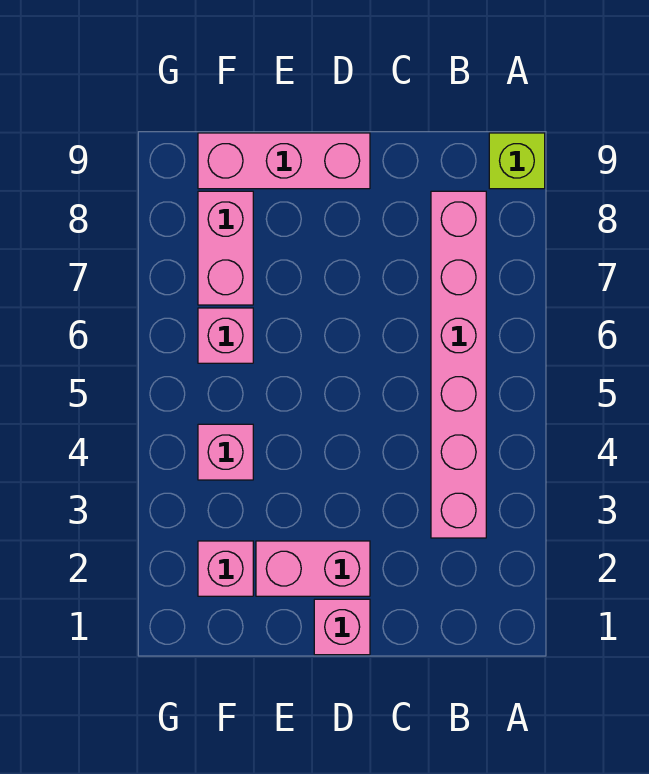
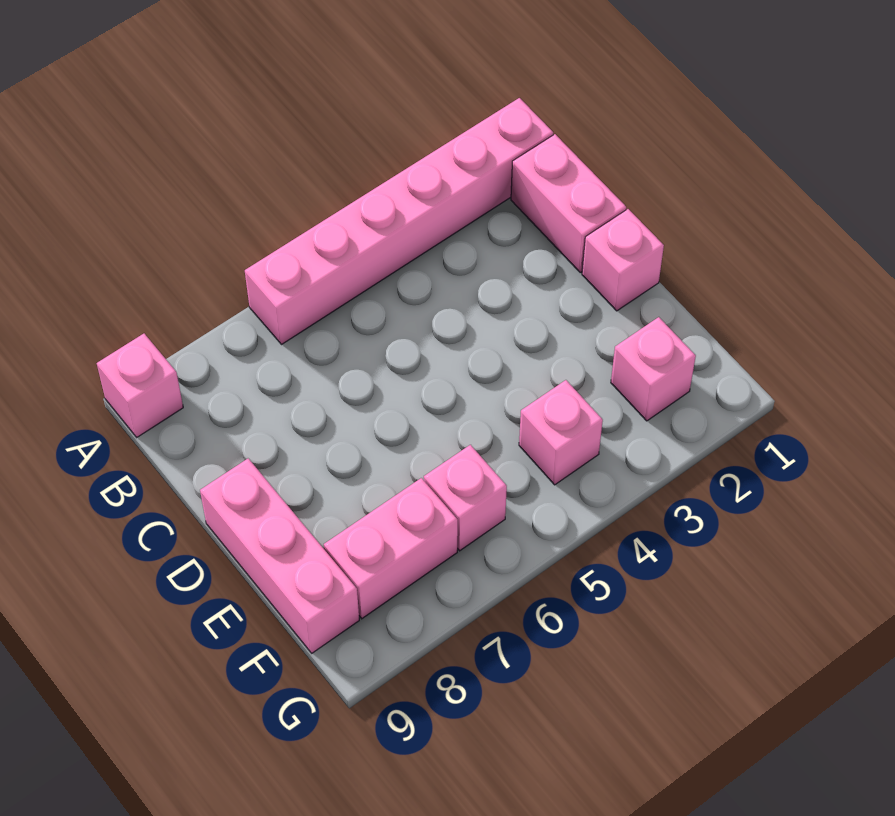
lime 1x1 brick [489,133,545,189] -> pink 1x1 brick [97,334,183,437]
pink 1x6 brick [431,191,486,538] -> pink 1x6 brick moved to [245,98,553,344]
pink 1x2 brick [256,541,370,596] -> pink 1x2 brick moved to [511,134,626,272]

